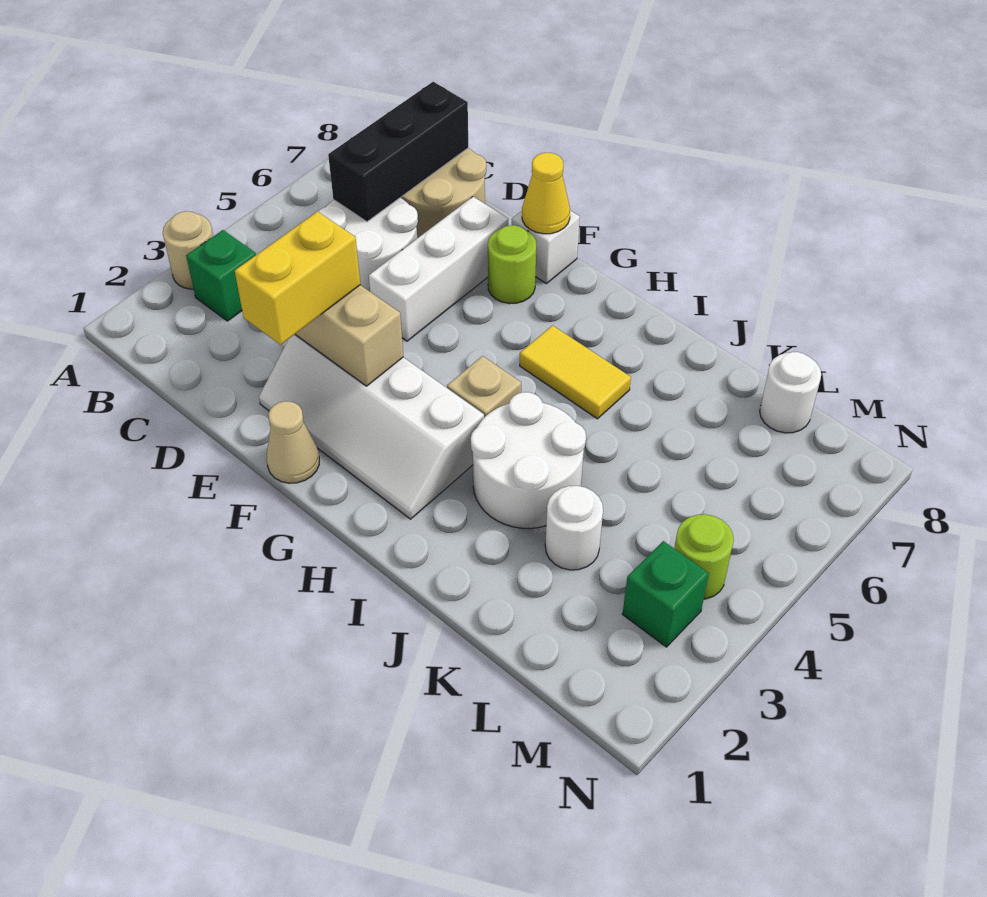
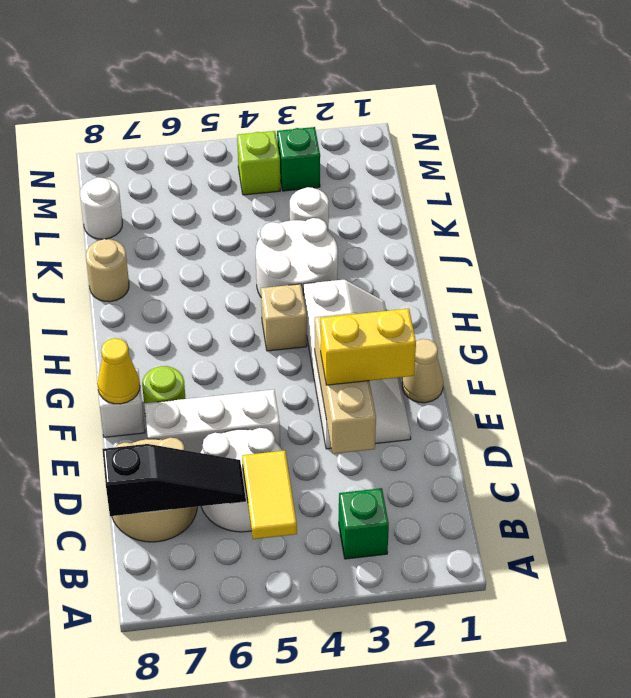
tan 1x1 round brick [163,211,213,289] -> tan 1x1 round brick moved to [86,239,129,302]
black 1x3 brick [328,82,468,222] -> black 1x3 slope [102,444,245,516]
yellow 1x2 tile [520,326,631,419] -> yellow 1x2 tile moved to [242,451,297,539]
lime 1x1 round brick [674,514,734,599] -> lime 1x1 brick [237,131,280,195]

